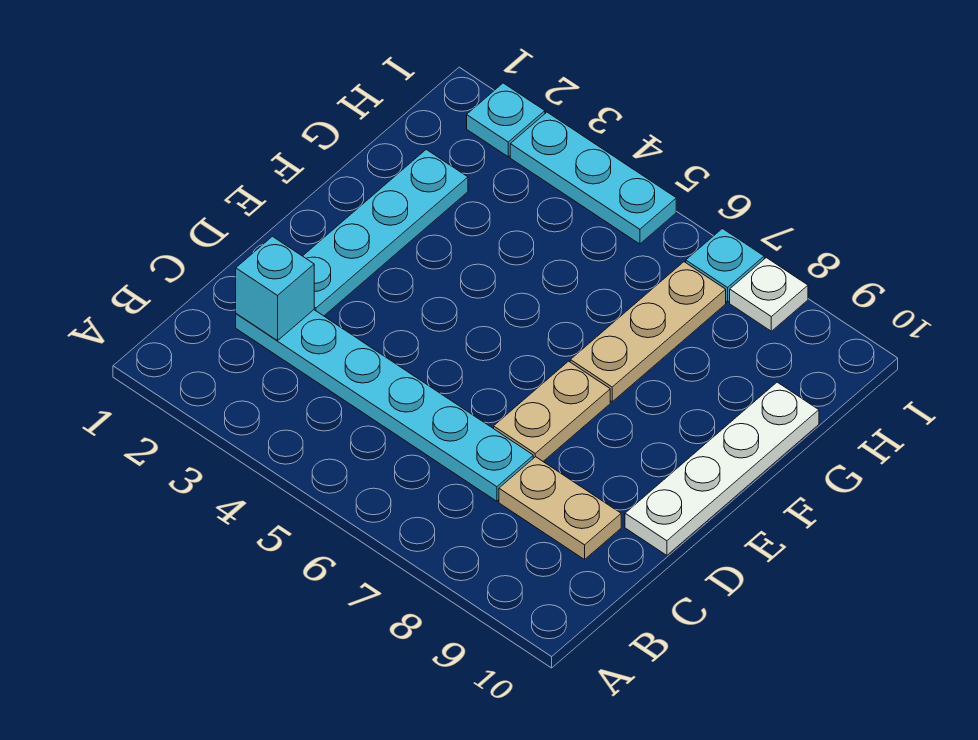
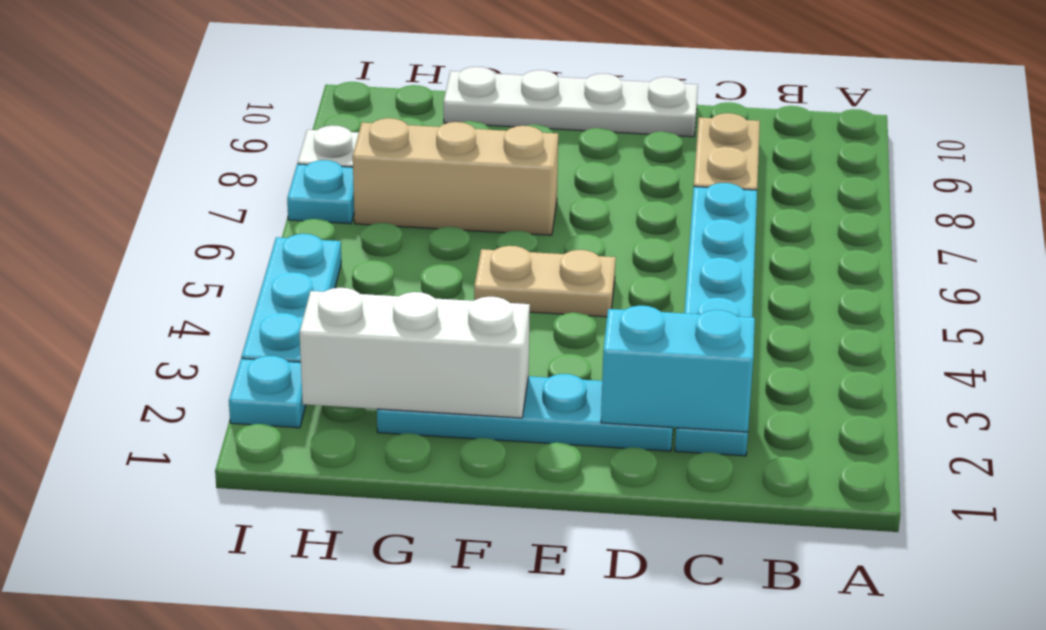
cyan 1x1 brick [236,236,314,341] -> cyan 1x2 brick [601,305,755,432]
tan 1x2 plate [494,361,610,461] -> tan 1x2 plate moved to [474,246,616,317]
none -> white 1x3 brick [300,288,530,418]
tan 1x3 plate [570,262,726,402] -> tan 1x3 brick [353,118,558,235]

